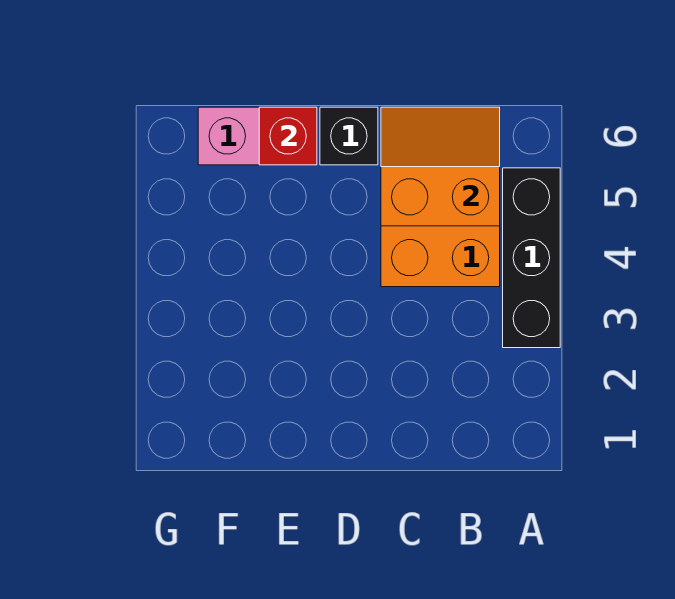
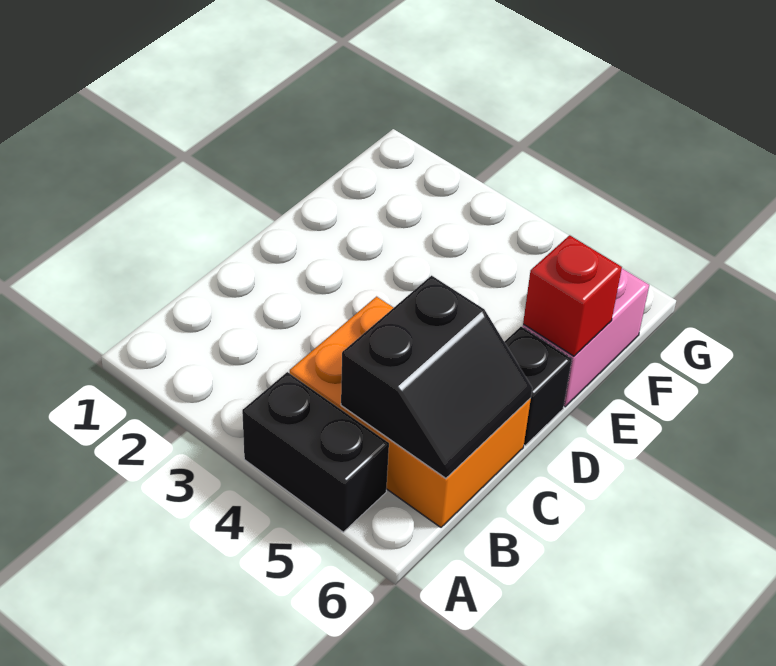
black 1x3 brick [503,168,560,348] -> black 1x2 brick [242,372,389,532]
orange 2x2 slope [381,107,500,226] -> black 2x2 slope [341,276,532,478]

